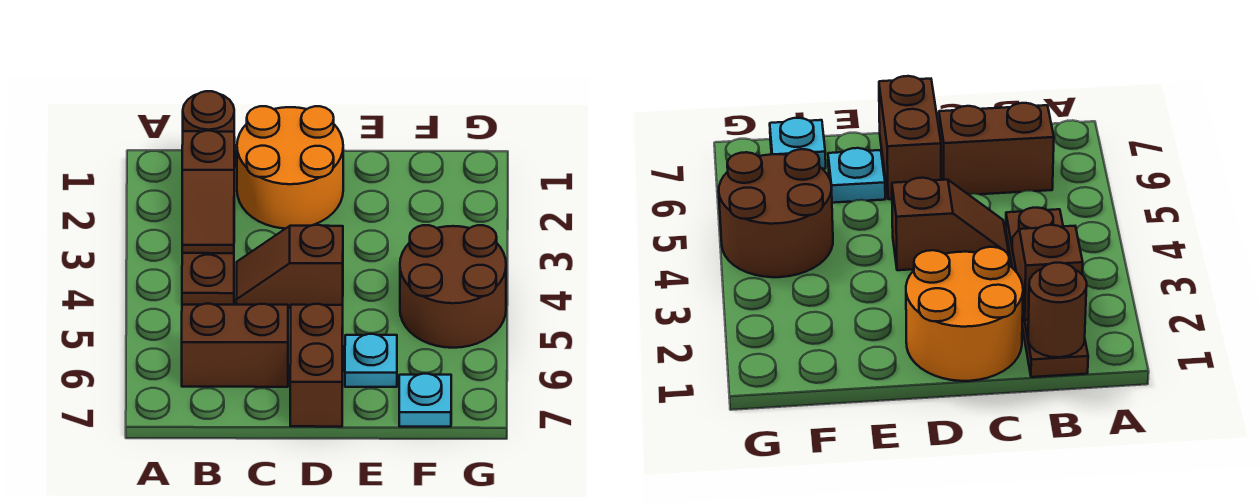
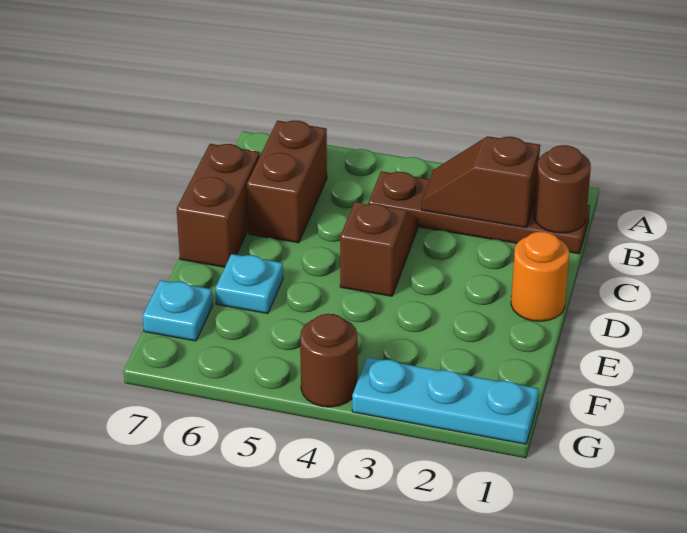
orange 2x2 round brick [237,106,343,229] -> orange 1x1 round brick [511,232,569,321]
brown 1x2 brick [290,304,343,427] -> brown 1x2 brick turned to [177,144,260,267]
brown 2x2 round brick [400,225,506,348] -> brown 1x1 round brick [300,314,358,407]
none -> cyan 1x3 plate [352,358,539,444]

